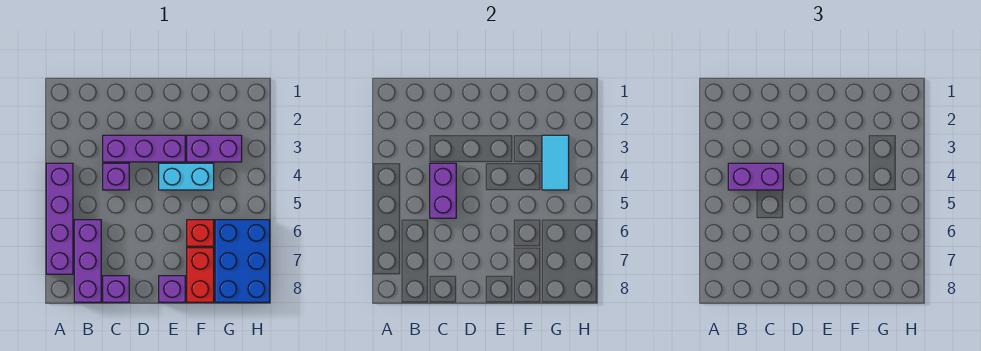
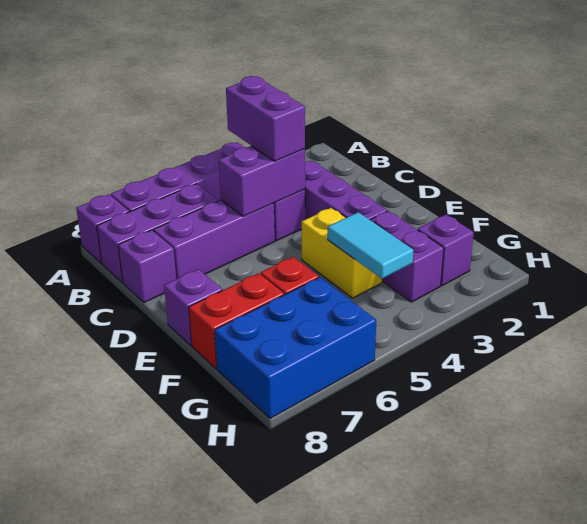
none -> purple 1x1 brick [76,194,129,263]
none -> purple 1x3 brick [154,200,275,279]
cyan 1x2 brick [159,163,214,190] -> yellow 1x2 brick [302,208,382,298]
none -> purple 1x1 brick [418,215,474,286]
cyan 1x2 tile [542,135,569,190] -> cyan 1x2 tile turned to [328,212,413,279]

